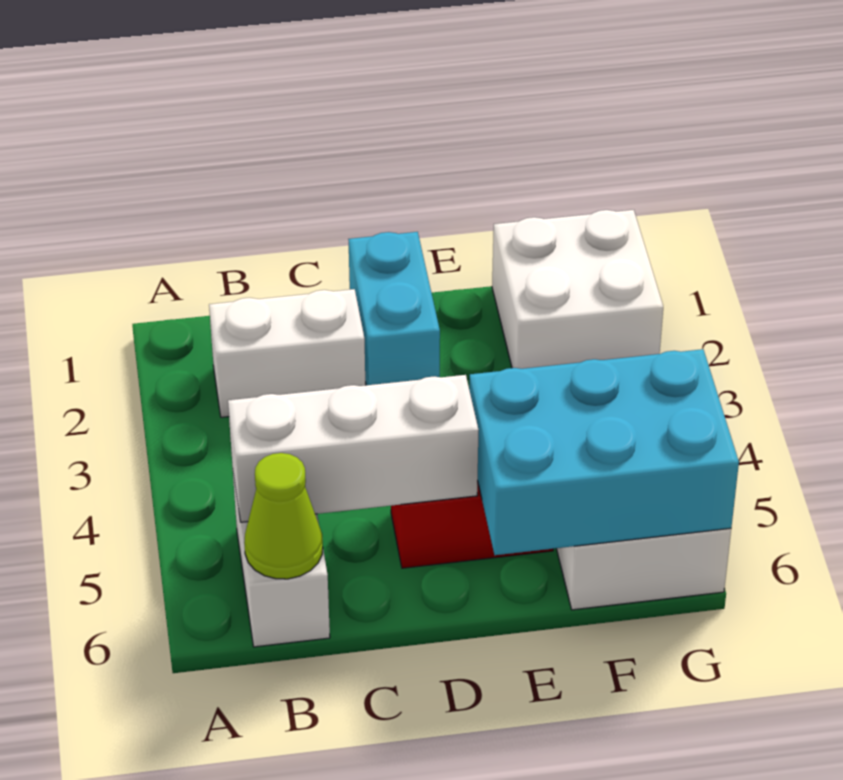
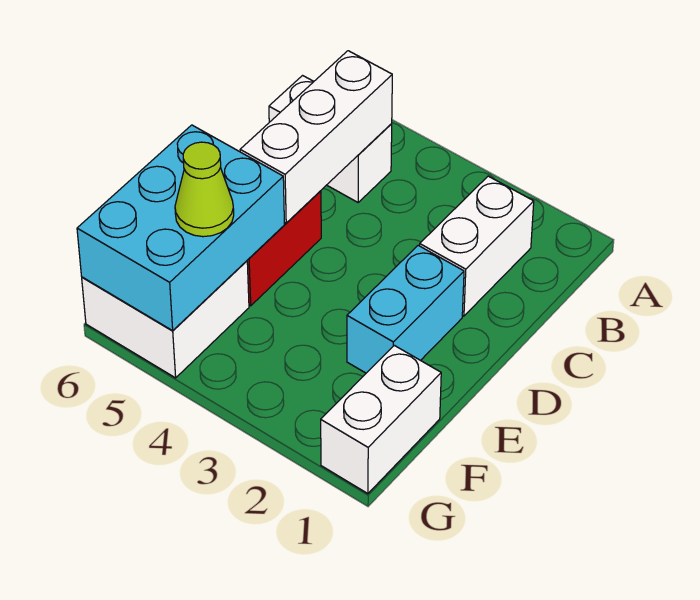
lime 1x1 cone [244,453,323,579] -> lime 1x1 cone moved to [175,142,234,237]
cyan 1x2 brick [348,232,440,385] -> cyan 1x2 brick turned to [347,245,464,373]
white 2x2 brick [492,210,663,369] -> white 1x2 brick [321,345,441,494]

